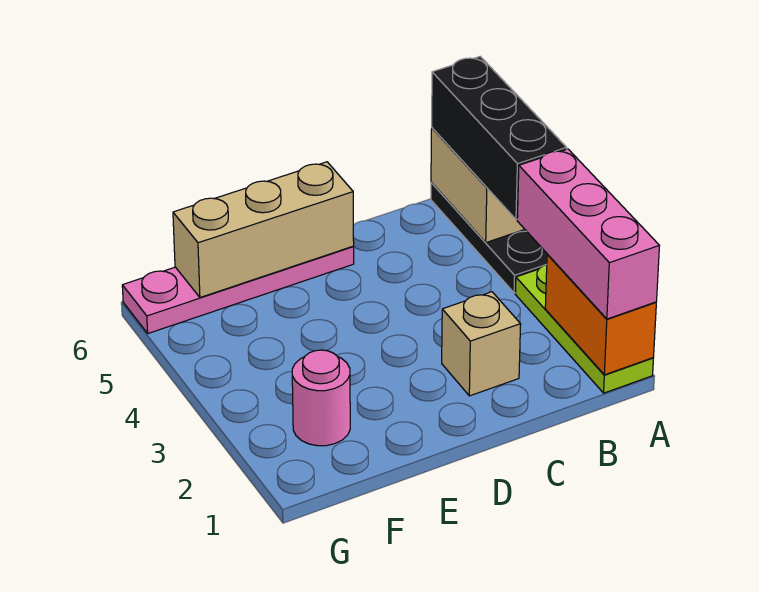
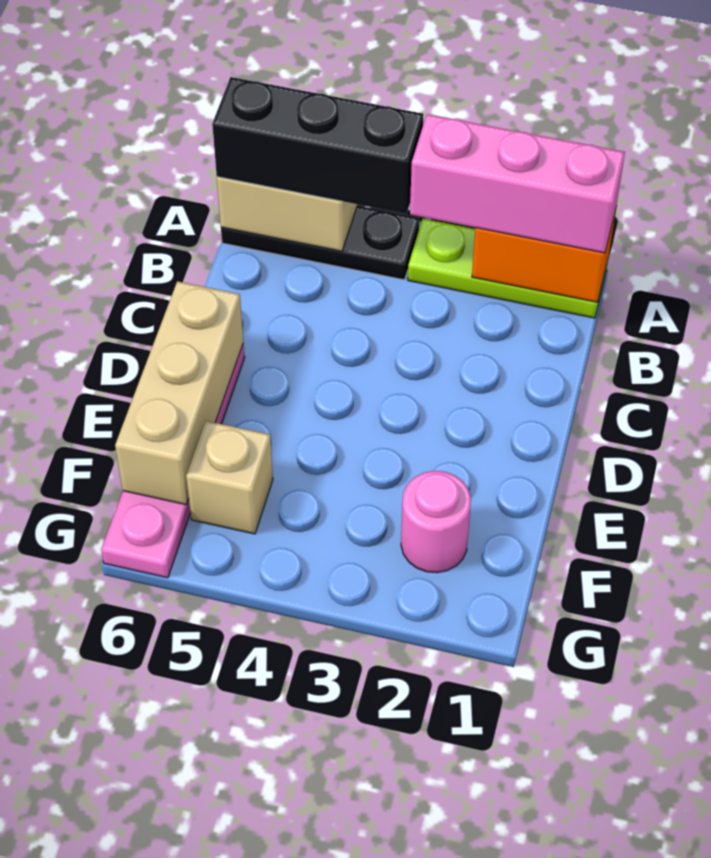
tan 1x1 brick [442,292,521,396] -> tan 1x1 brick moved to [186,421,273,534]

